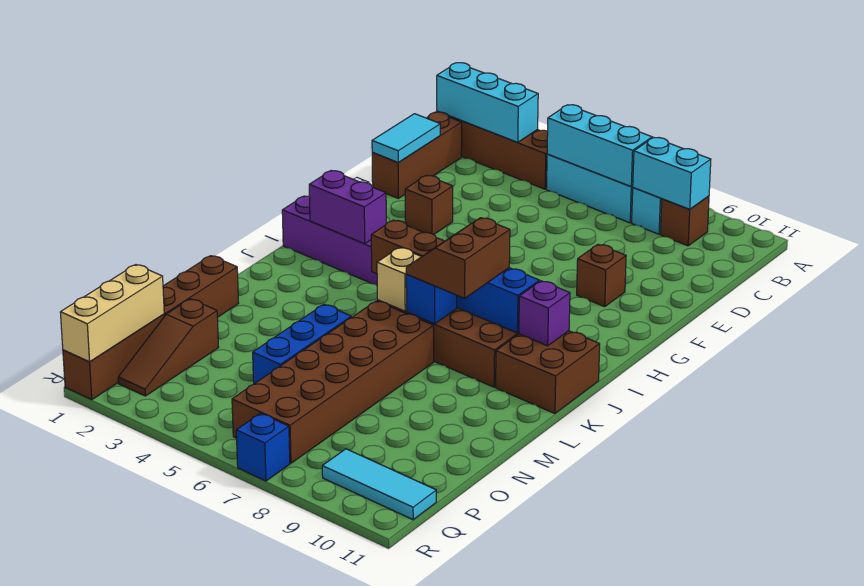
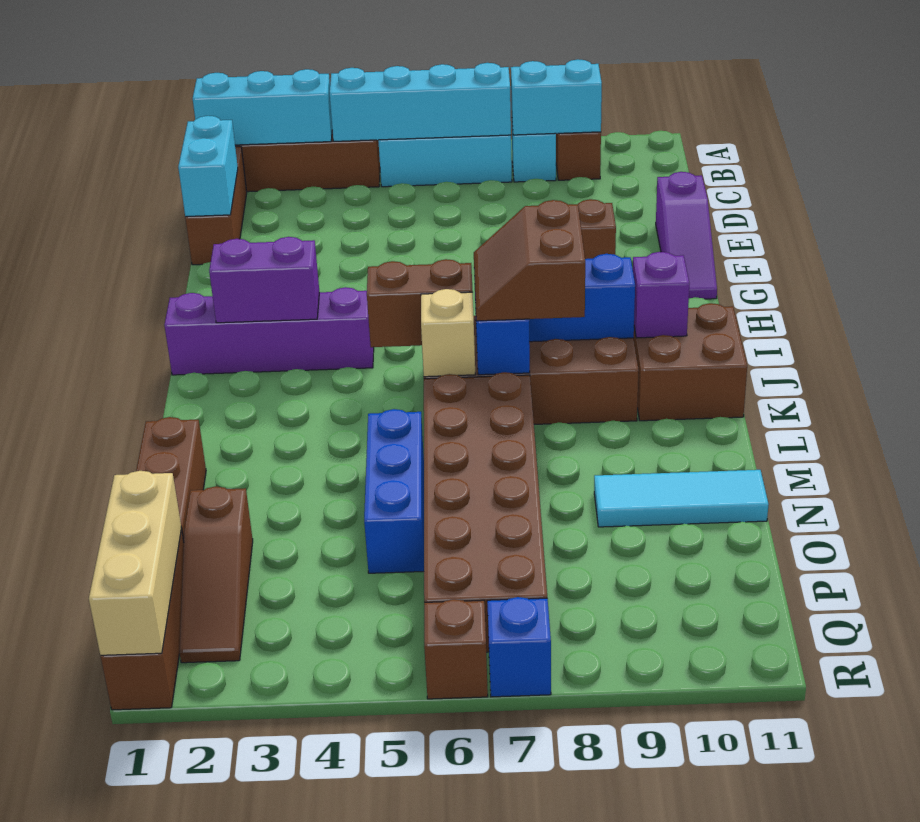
cyan 1x3 brick [547,105,652,187] -> cyan 1x4 brick [330,63,511,141]
cyan 1x2 tile [372,114,440,162] -> cyan 1x2 brick [178,116,238,217]
none -> purple 1x3 slope [656,172,717,299]
brown 1x1 brick [405,176,453,235] -> brown 1x1 brick moved to [424,599,488,699]
cyan 1x3 tile [322,449,436,520] -> cyan 1x3 tile moved to [594,470,769,527]

